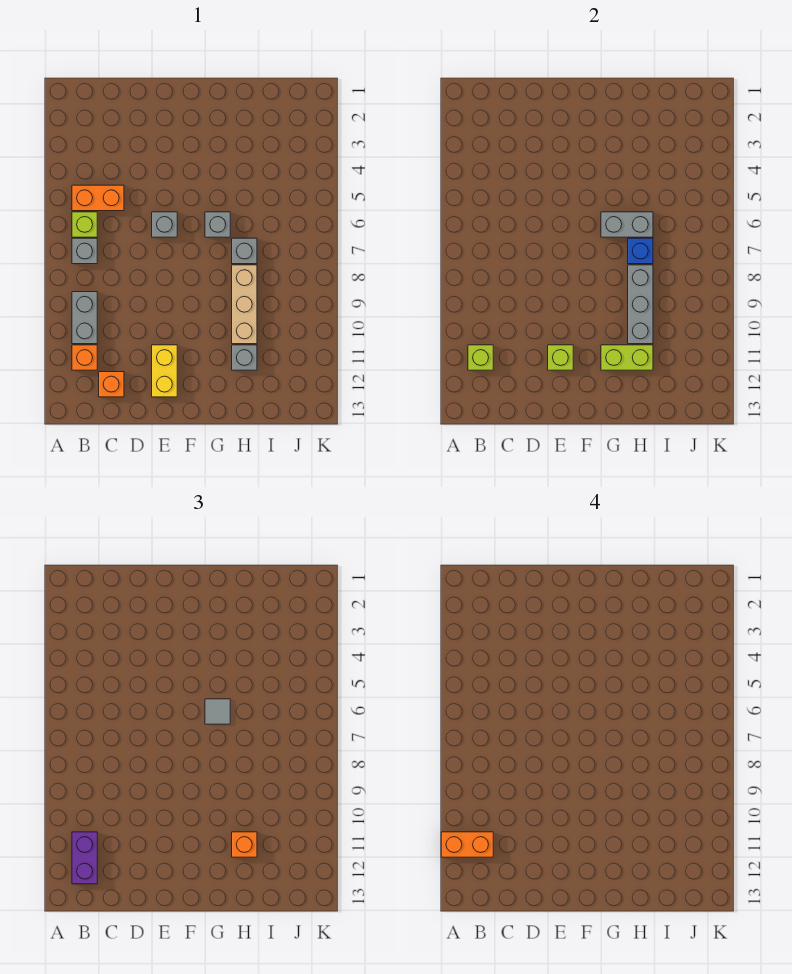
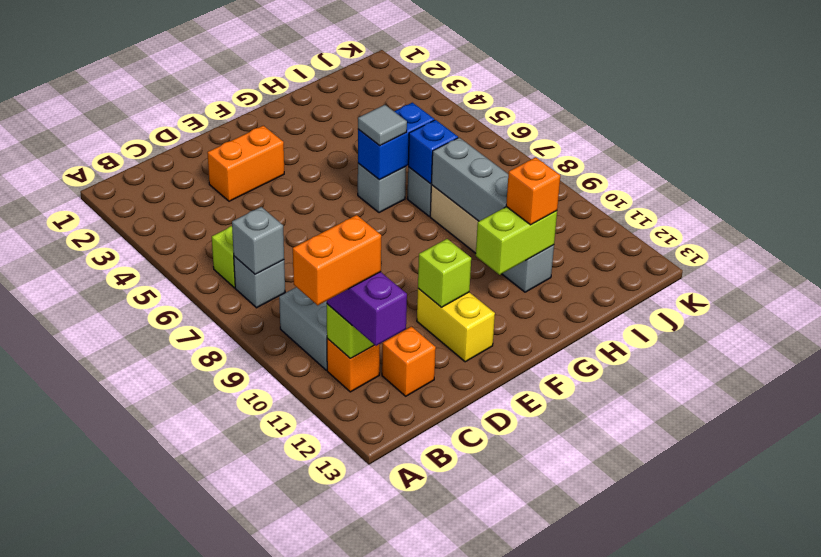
orange 1x2 brick [72,185,124,211] -> orange 1x2 brick moved to [207,126,284,201]
grey 1x1 brick [152,212,177,237] -> grey 1x1 brick moved to [232,207,284,274]
grey 1x2 brick [601,212,653,237] -> blue 1x2 brick [358,103,434,180]

